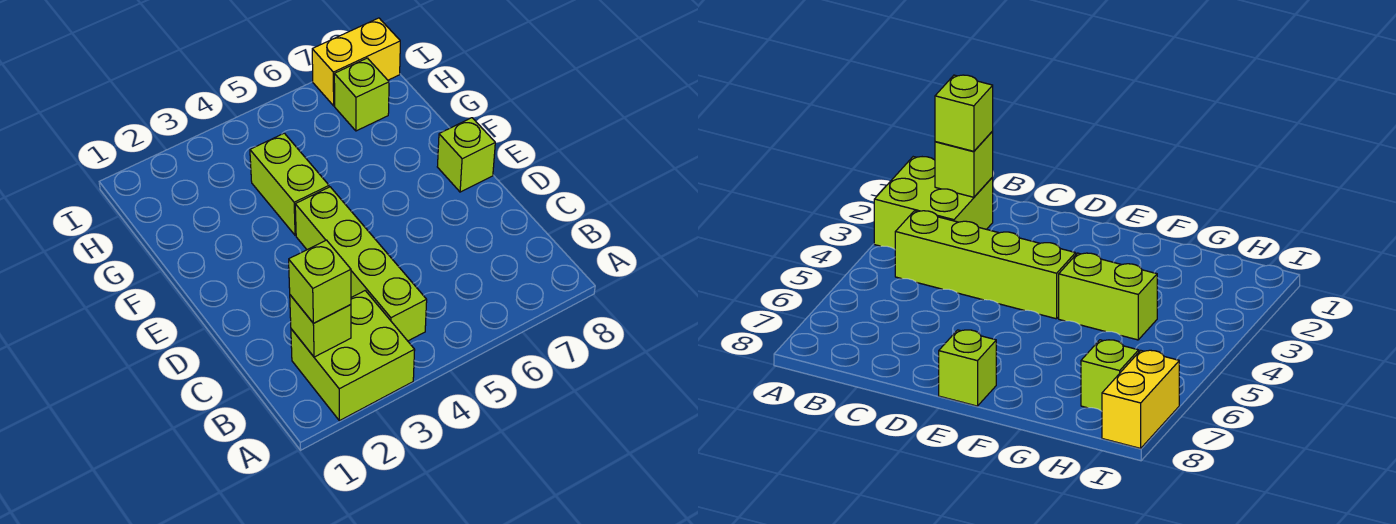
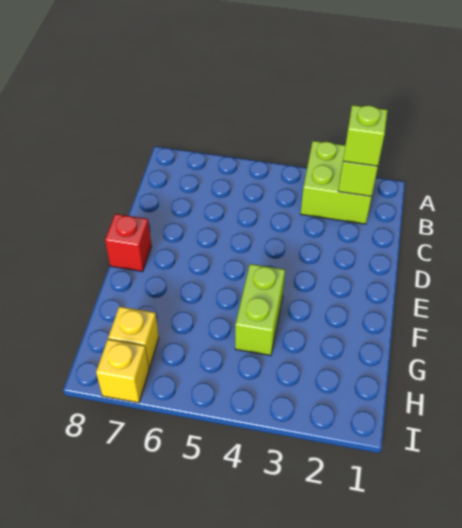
lime 1x4 brick [295,187,427,341] -> none
lime 1x1 brick [437,118,495,192] -> red 1x1 brick [105,214,151,271]
lime 1x1 brick [334,58,389,131] -> yellow 1x1 brick [108,306,159,368]
yellow 1x2 brick [312,18,400,106] -> yellow 1x1 brick [96,339,149,403]

